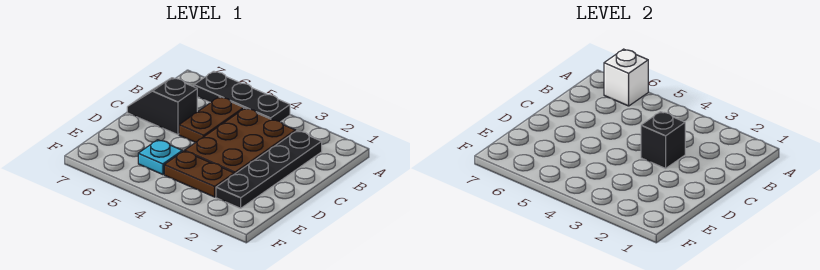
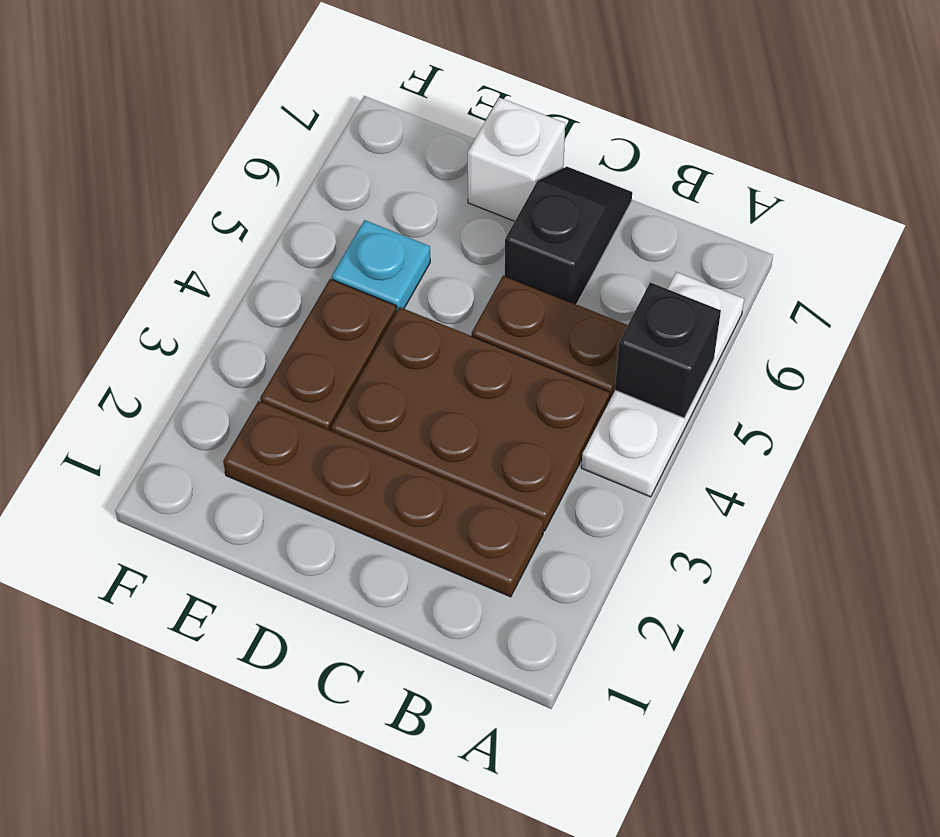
black 1x3 plate [194,71,290,122] -> white 1x3 plate [581,272,744,497]
white 1x1 brick [604,49,648,106] -> white 1x1 brick moved to [468,98,565,221]
black 1x4 plate [216,131,322,208] -> brown 1x4 plate [223,401,544,597]
black 1x1 brick [641,112,685,168] -> black 1x1 brick moved to [615,282,721,418]

